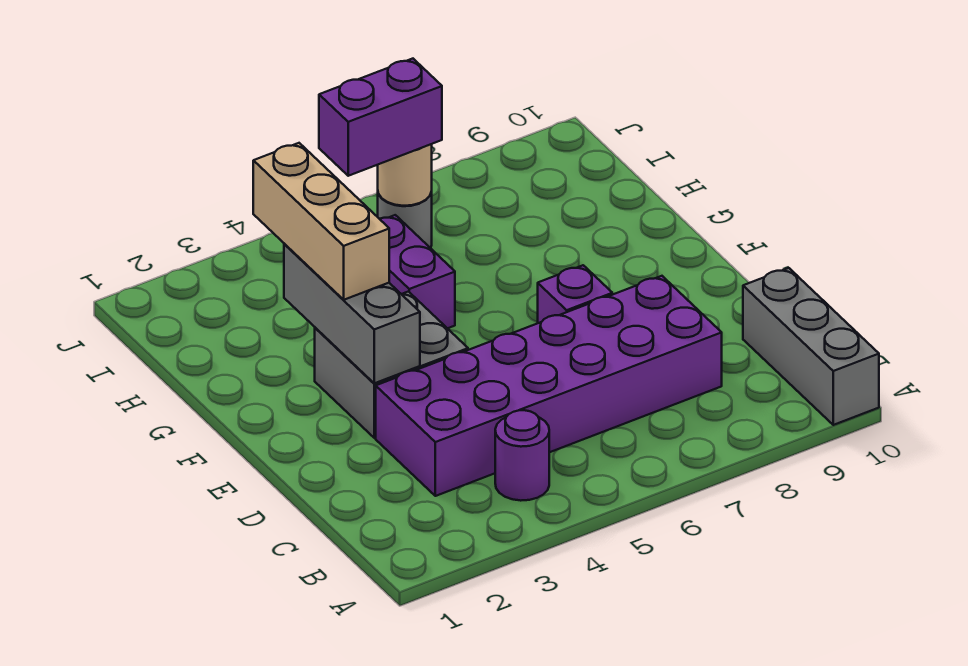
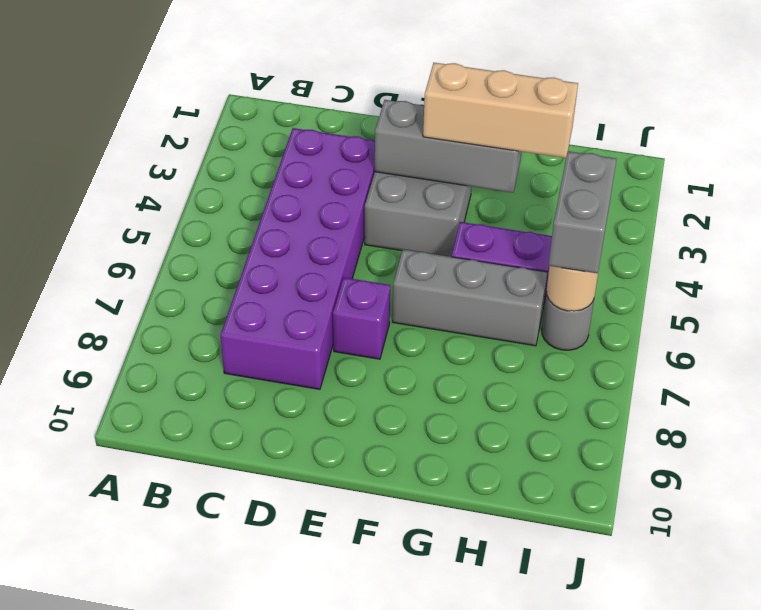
grey 1x3 brick [743,268,879,425] -> grey 1x3 brick moved to [392,249,548,346]
purple 1x1 round brick [495,410,549,501] -> none
purple 1x2 brick [319,59,442,176] -> grey 1x2 brick [548,151,616,273]

